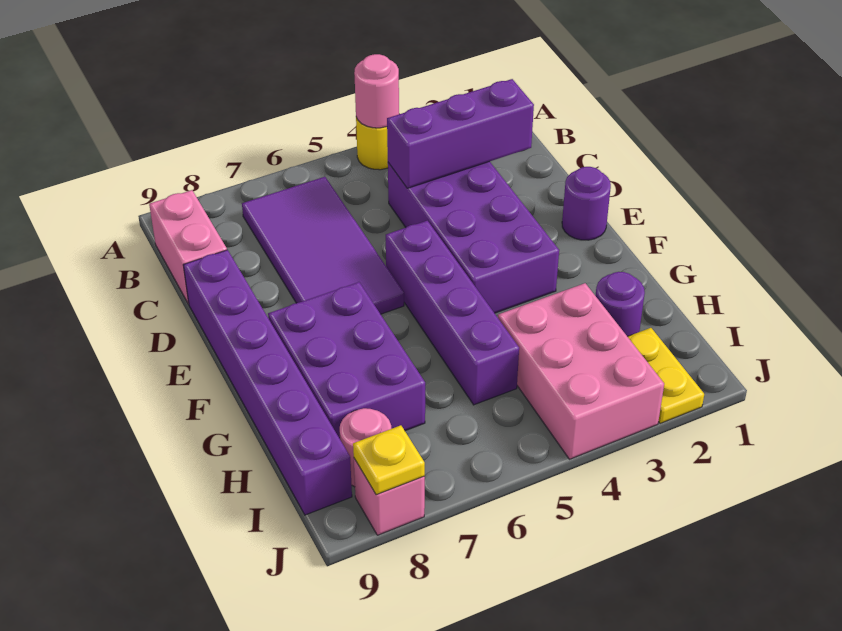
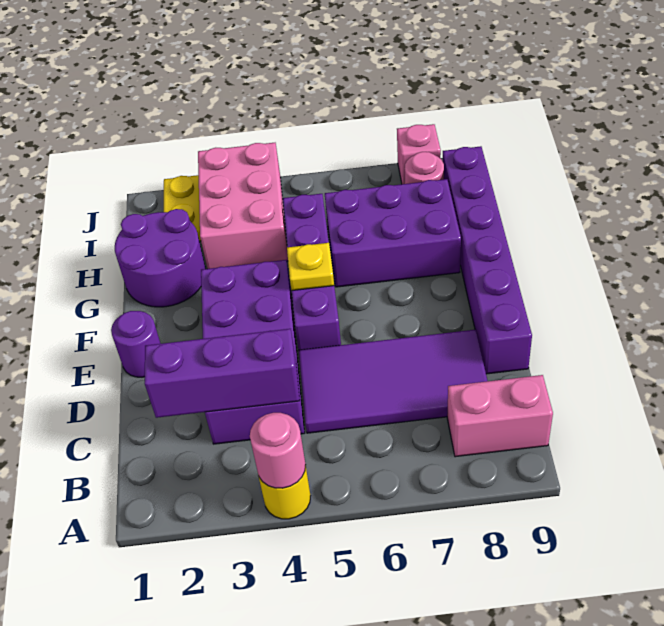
purple 2x4 tile [242,177,404,314] -> purple 2x4 tile turned to [298,330,487,433]
pink 1x2 brick [149,190,227,304] -> pink 1x2 brick turned to [447,375,553,457]
purple 2x3 brick [268,282,425,439] -> purple 2x3 brick turned to [325,179,461,287]
purple 1x1 round brick [596,272,645,336] -> purple 2x2 round brick [115,209,205,307]
yellow 1x1 plate [353,425,425,495] -> yellow 1x1 plate moved to [287,243,334,290]

